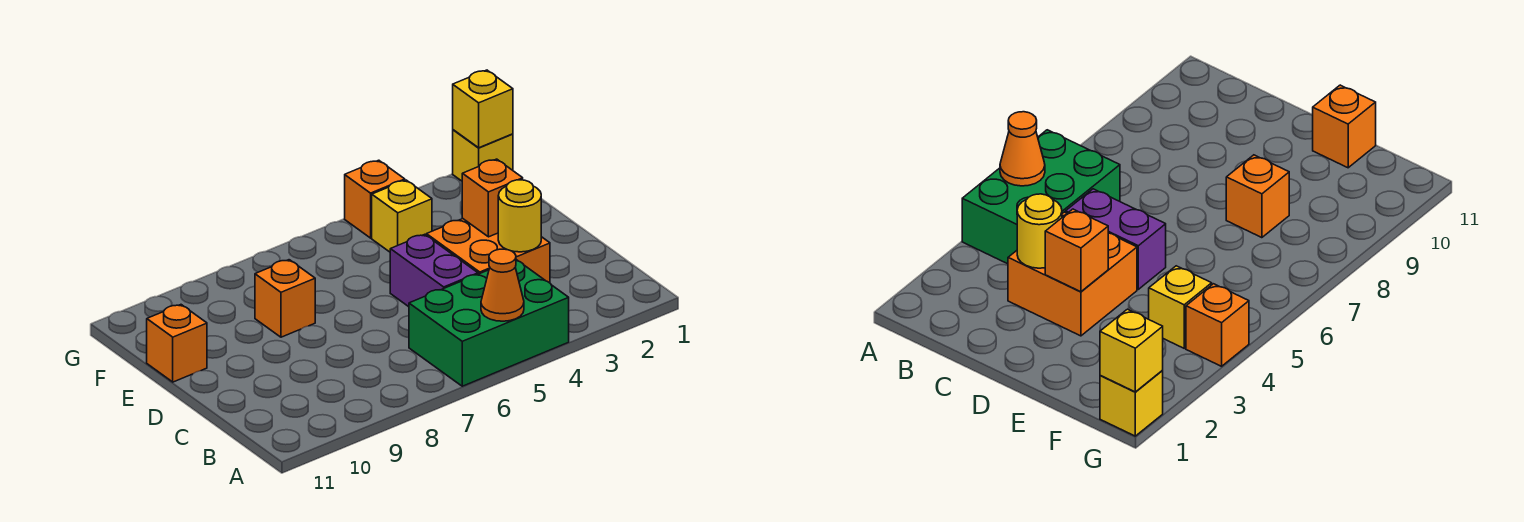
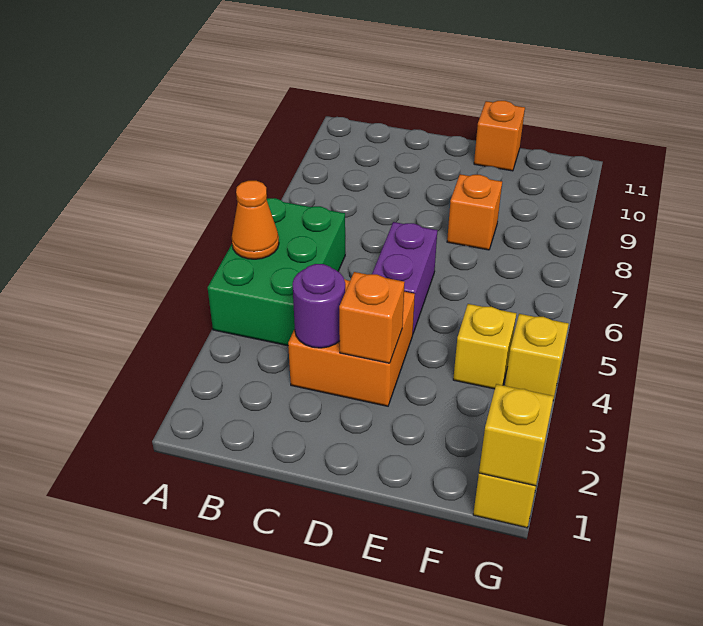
yellow 1x1 round brick [498,180,541,252] -> purple 1x1 round brick [292,264,345,348]
purple 1x2 brick [390,234,478,307] -> purple 1x2 brick turned to [372,222,437,333]
orange 1x1 brick [345,160,405,238] -> yellow 1x1 brick [505,314,569,400]

